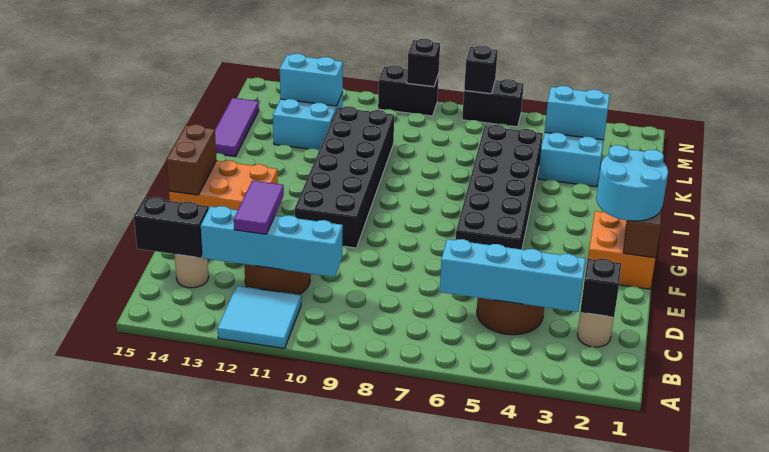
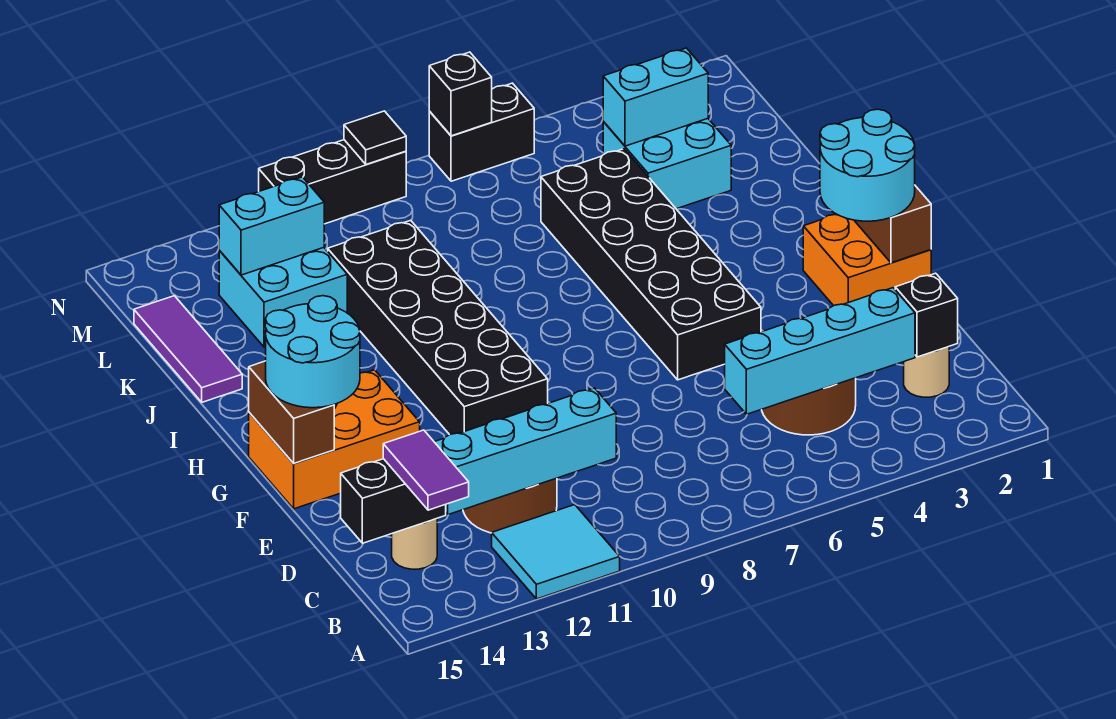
purple 1x2 tile [234,181,284,234] -> purple 1x2 tile moved to [383,430,469,510]
none -> cyan 2x2 round brick [265,296,360,408]
black 1x2 brick [378,65,439,116] -> black 1x3 brick [259,140,406,224]
black 1x1 brick [407,39,440,87] -> black 1x1 tile [344,111,406,164]

